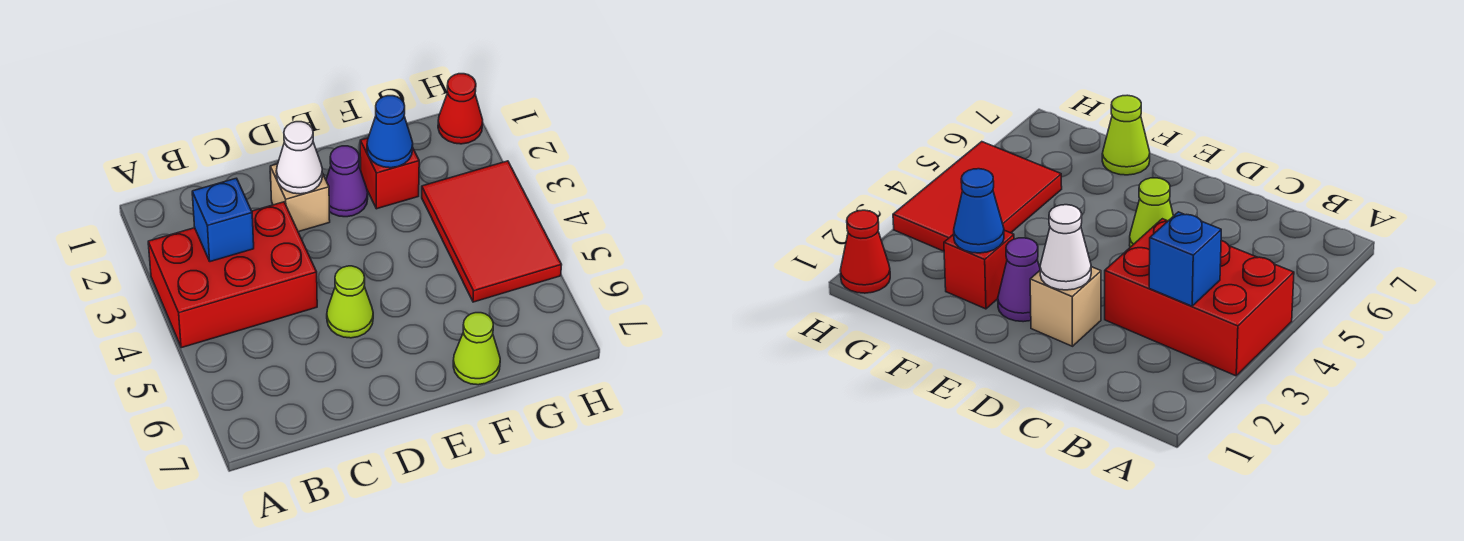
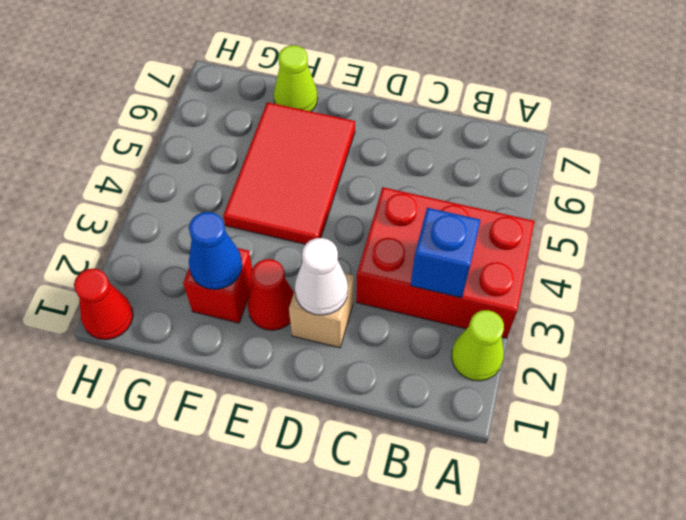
lime 1x1 cone [327,266,373,338] -> lime 1x1 cone moved to [452,310,504,381]
purple 1x1 cone [326,146,368,217] -> red 1x1 cone [247,259,294,330]
red 2x3 tile [422,161,561,302] -> red 2x3 tile moved to [223,102,355,244]

